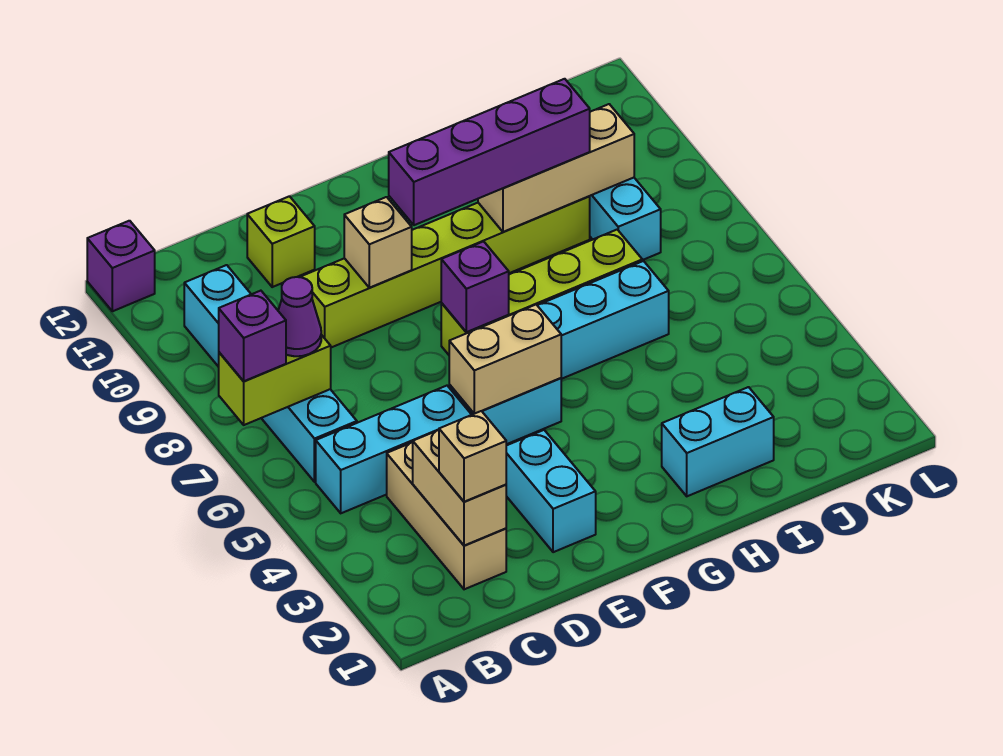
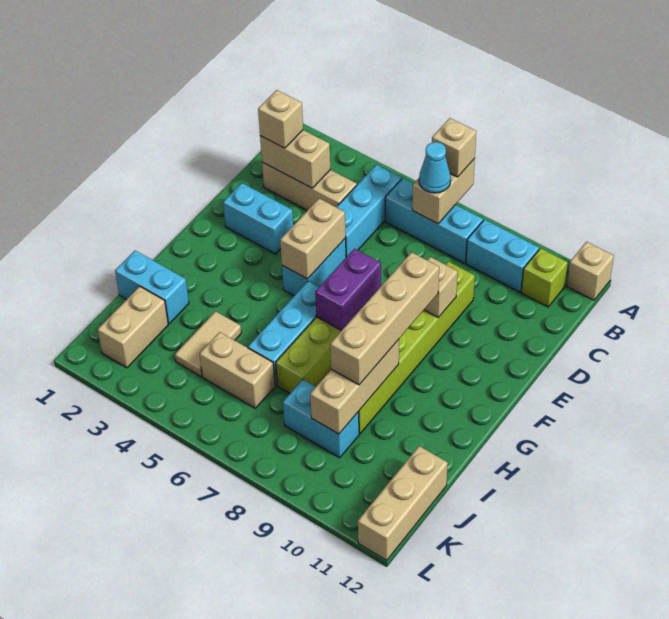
lime 1x2 brick [219,335,331,425] -> tan 1x2 brick [412,159,475,224]
purple 1x1 brick [219,291,286,381] -> tan 1x1 brick [432,118,476,177]
purple 1x1 brick [87,221,155,311] -> tan 1x1 brick [567,242,614,300]
purple 1x1 cone [278,277,321,356] -> cyan 1x1 cone [419,142,451,193]
lime 1x1 brick [247,196,315,287] -> lime 1x1 brick moved to [521,248,568,307]
purple 1x1 brick [441,241,509,332] -> purple 1x2 brick [315,249,381,331]
purple 1x4 brick [389,79,590,225] -> tan 1x4 brick [330,252,439,385]
cyan 1x2 brick [662,387,774,496] -> cyan 1x2 brick turned to [115,251,189,324]
none -> tan 1x2 tile [175,311,241,376]
none -> tan 1x2 brick [98,286,168,368]
none -> tan 1x2 brick [200,332,275,408]
none -> tan 1x3 brick [358,446,448,560]

